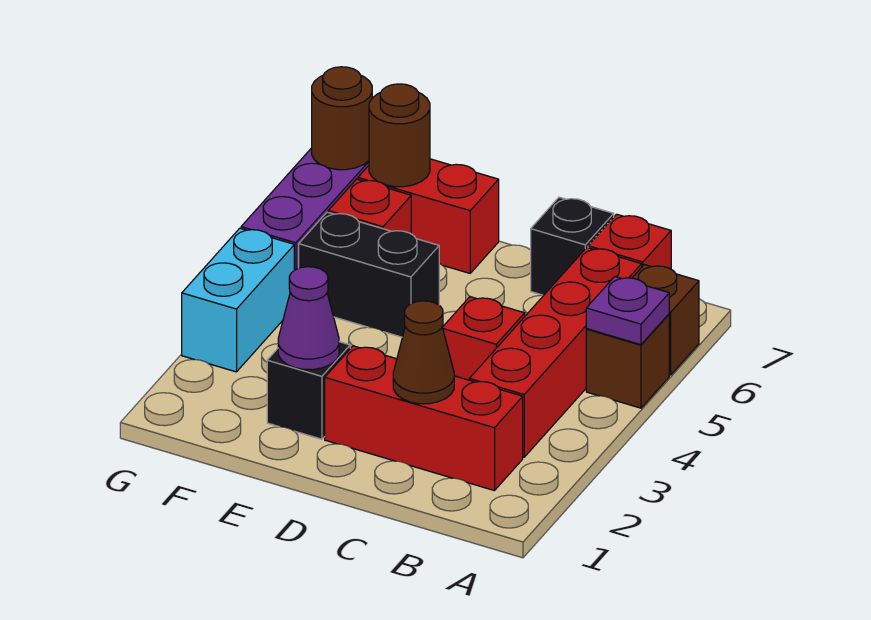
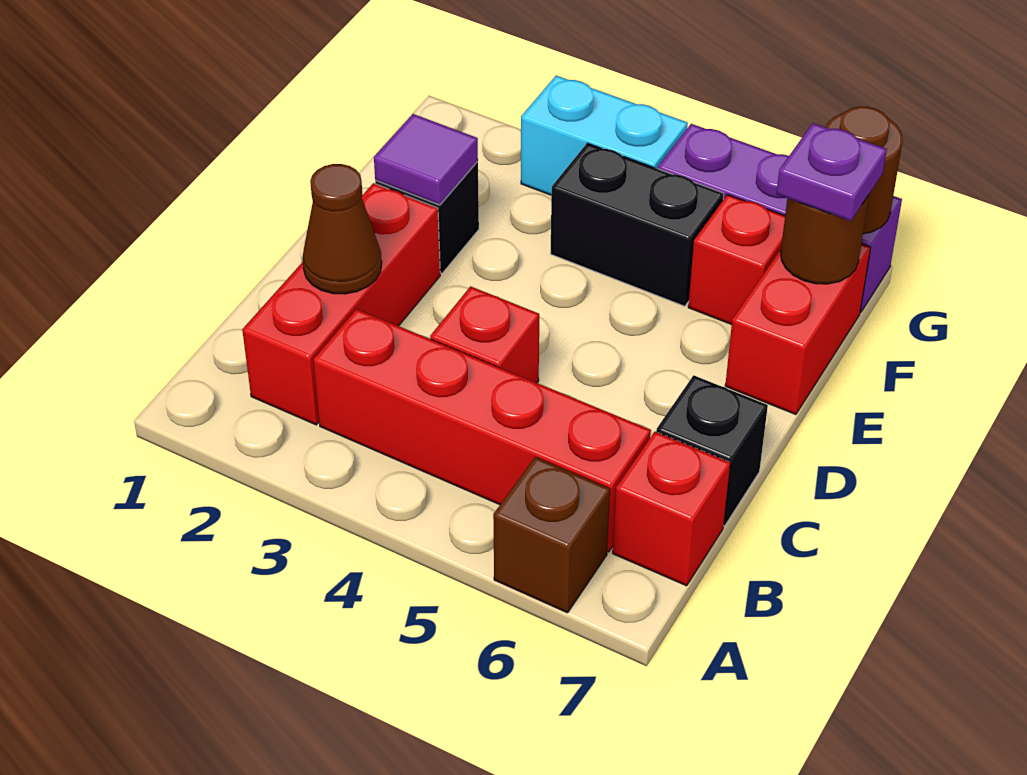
brown 1x1 brick [586,314,669,408] -> none
purple 1x1 plate [586,277,669,345] -> purple 1x1 plate moved to [776,123,887,221]
purple 1x1 cone [278,267,339,370] -> purple 1x1 tile [374,114,478,205]
black 1x2 brick [299,212,439,337] -> black 1x2 brick turned to [551,143,724,306]

